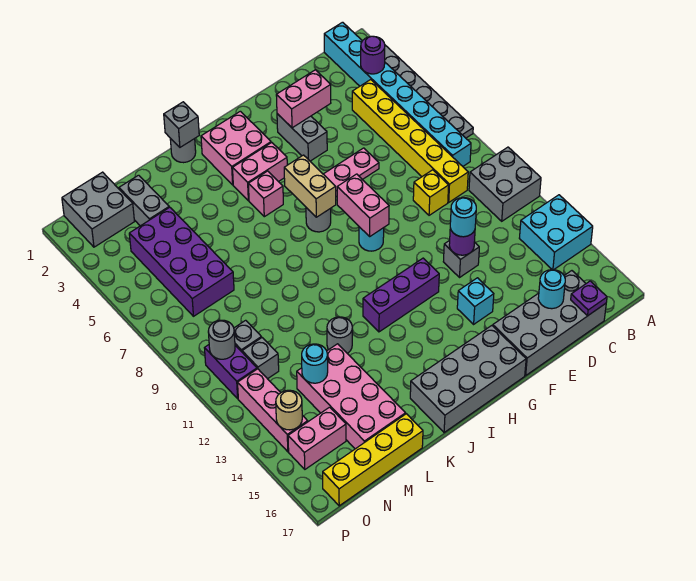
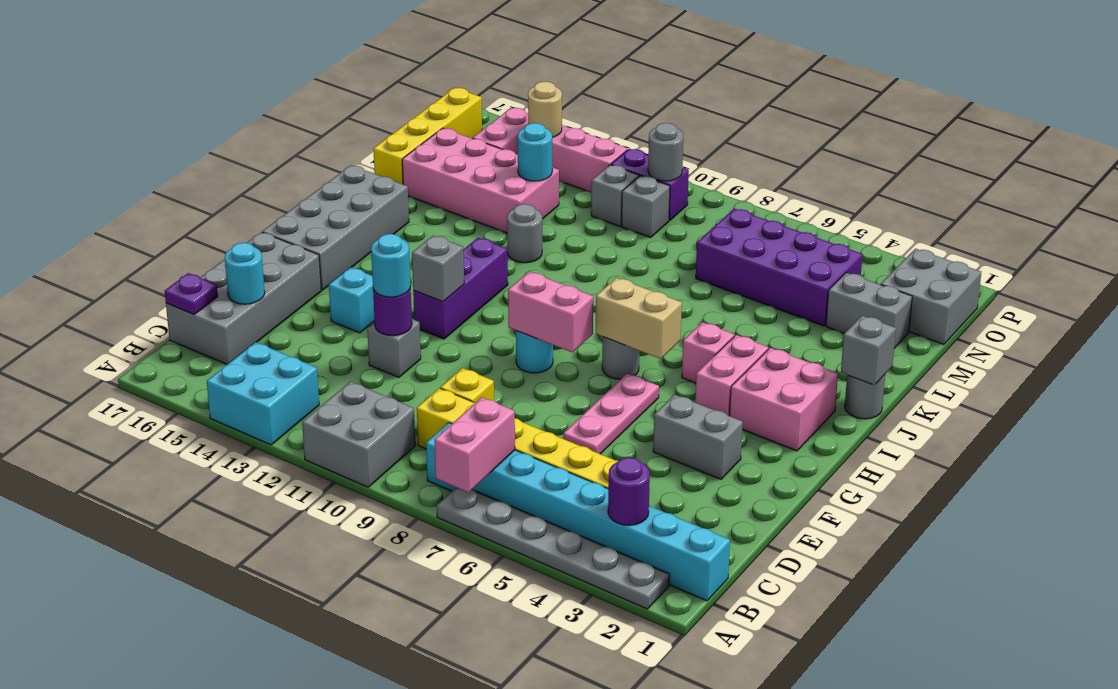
pink 1x2 brick [276,70,331,128] -> pink 1x2 brick moved to [434,397,515,493]
none -> grey 1x1 brick [412,235,464,302]

